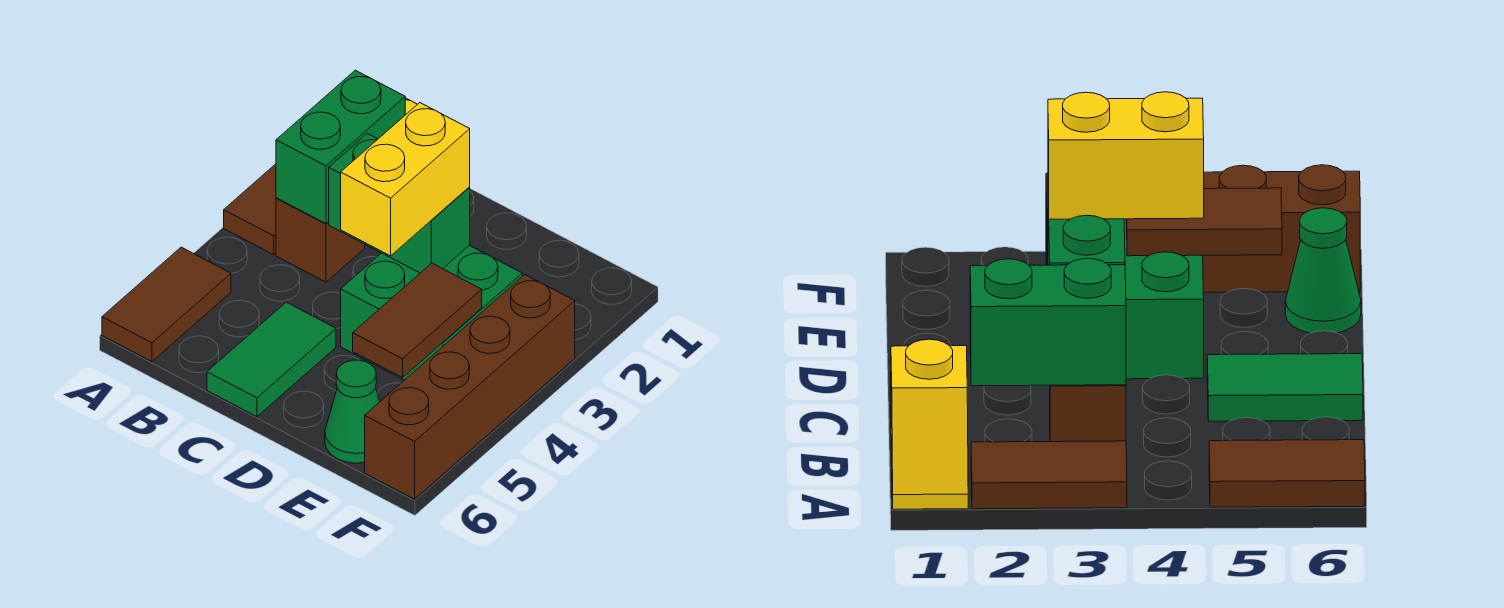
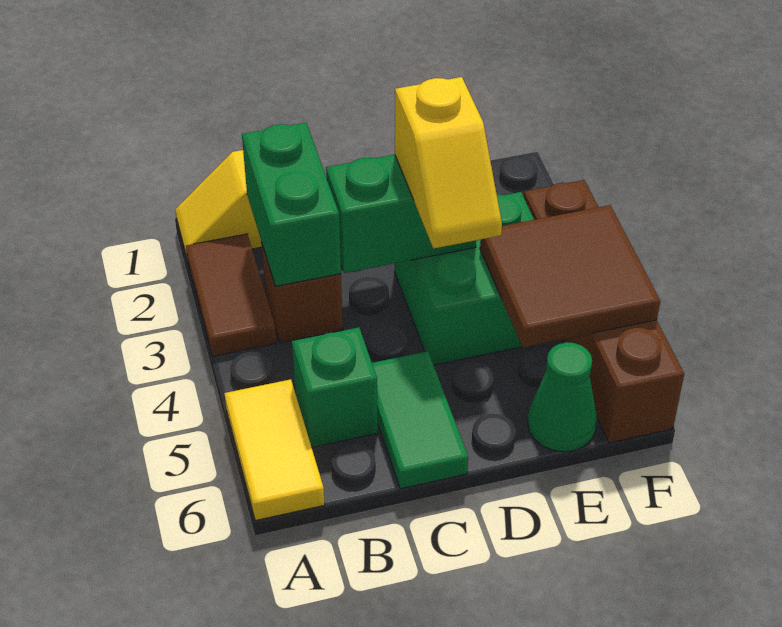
brown 1x2 tile [102,247,231,362] -> yellow 1x2 tile [224,379,325,521]
none -> green 1x1 brick [292,327,378,447]
yellow 1x2 brick [341,103,470,256] -> yellow 1x2 slope [395,77,502,249]
brown 1x2 tile [353,263,482,378] -> brown 2x2 tile [480,205,660,347]

